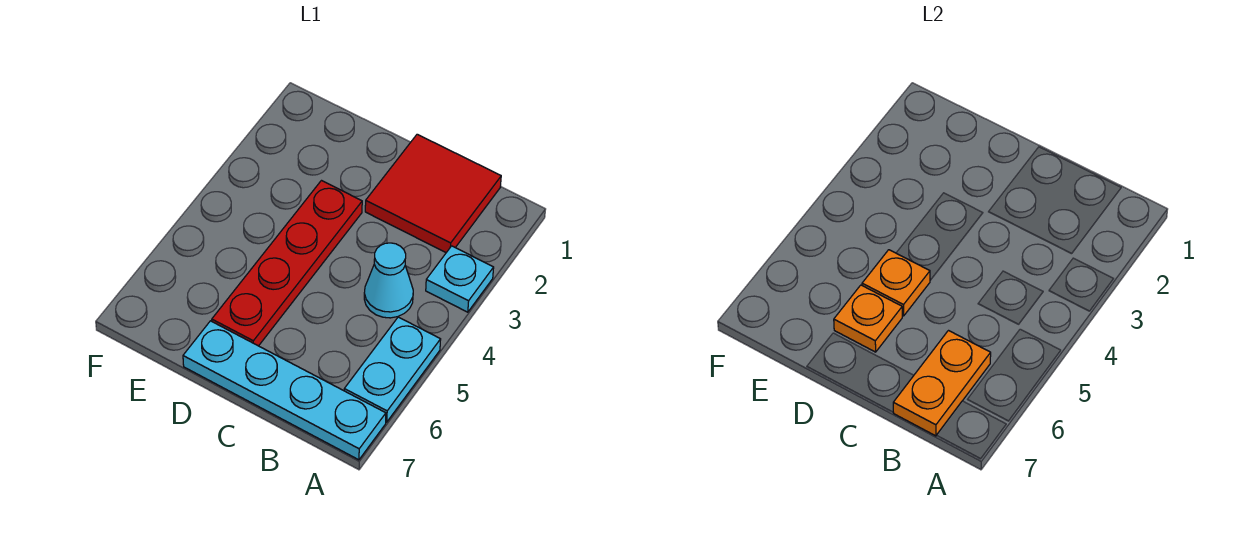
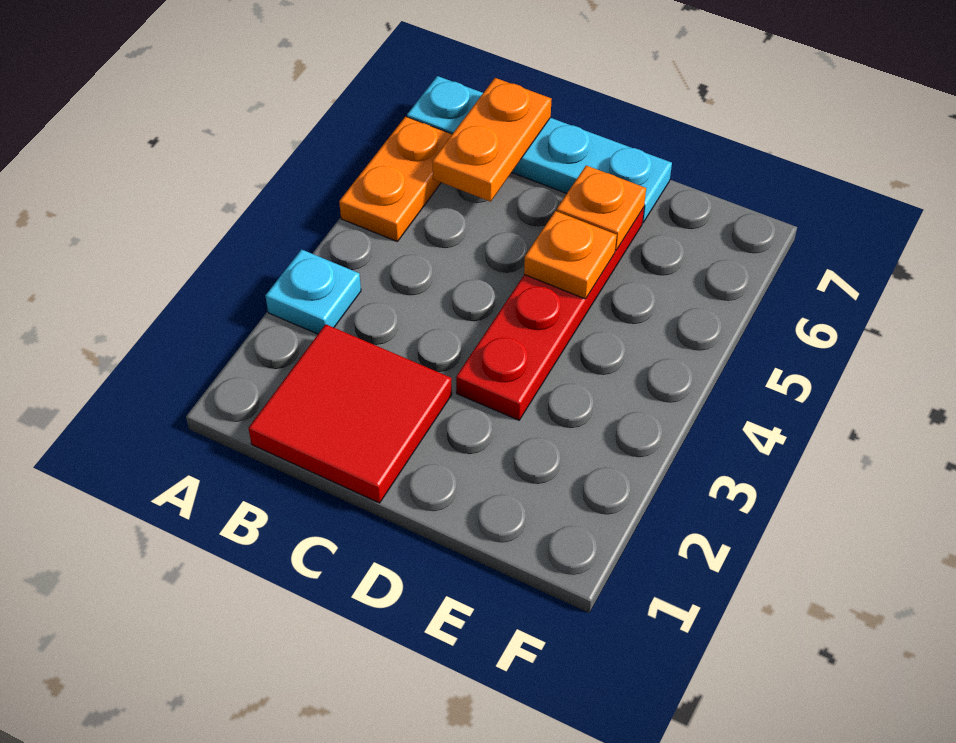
cyan 1x2 plate [344,317,441,422] -> orange 1x2 plate [339,117,452,242]
cyan 1x1 cone [364,243,413,318] -> none

